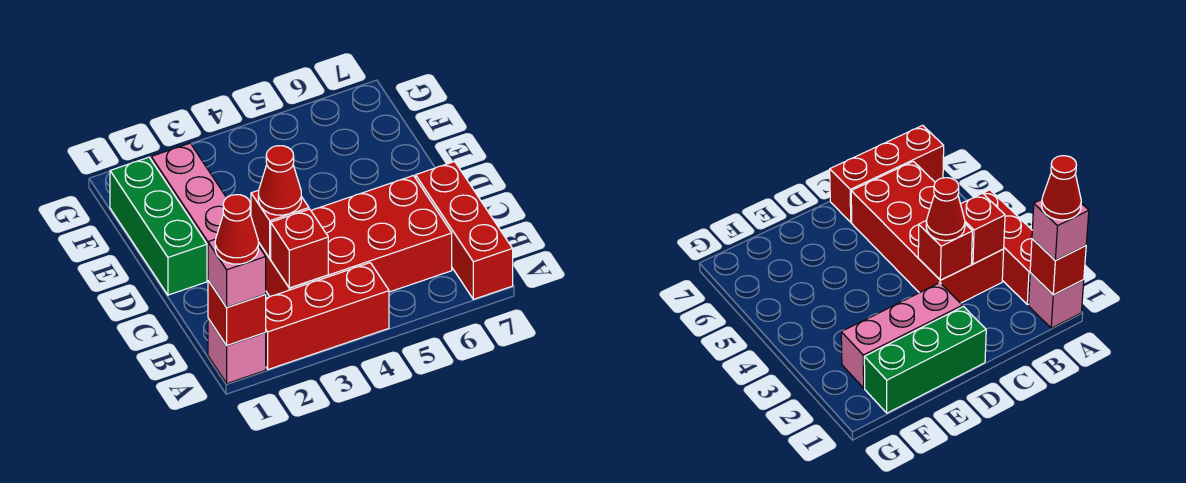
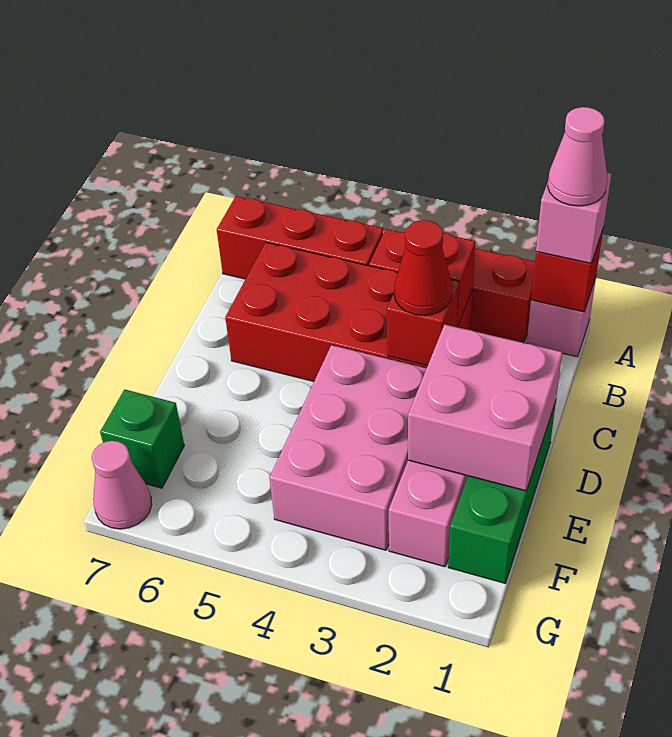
red 1x1 cone [215,195,258,264] -> pink 1x1 cone [548,107,607,206]
red 1x3 brick [416,162,513,299] -> red 1x3 brick turned to [217,196,383,279]
none -> pink 2x2 brick [408,325,562,491]
none -> pink 2x3 brick [269,345,427,550]
none -> green 1x1 brick [100,389,184,488]
none -> pink 1x1 cone [92,441,152,529]

